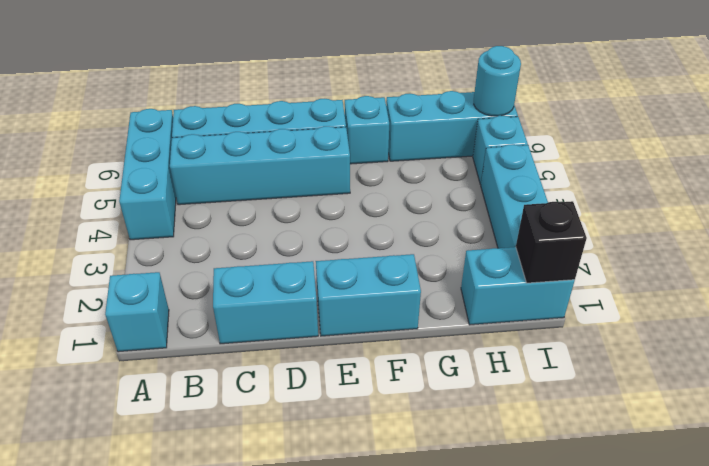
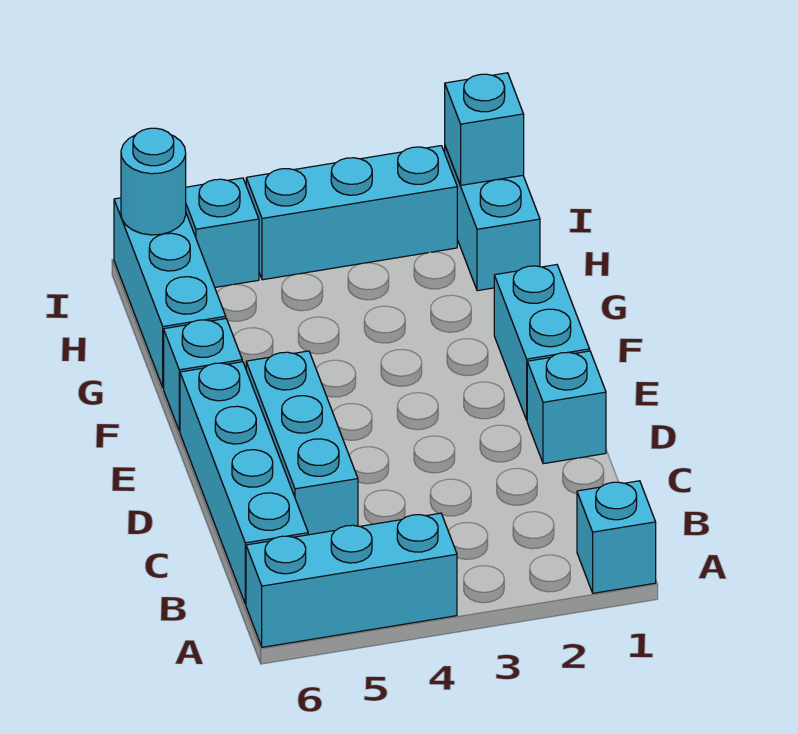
cyan 1x4 brick [170,126,350,205] -> cyan 1x3 brick [246,351,358,535]
cyan 1x2 brick [213,261,318,344] -> cyan 1x1 brick [527,351,606,464]
black 1x1 brick [516,201,587,283] -> cyan 1x1 brick [445,73,524,185]

